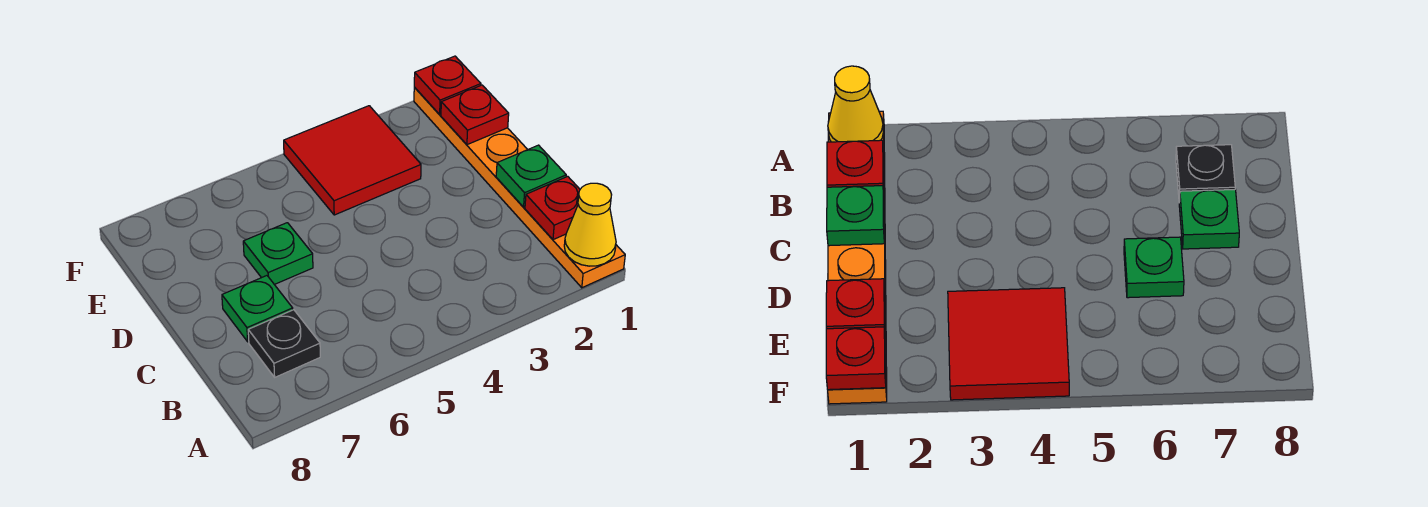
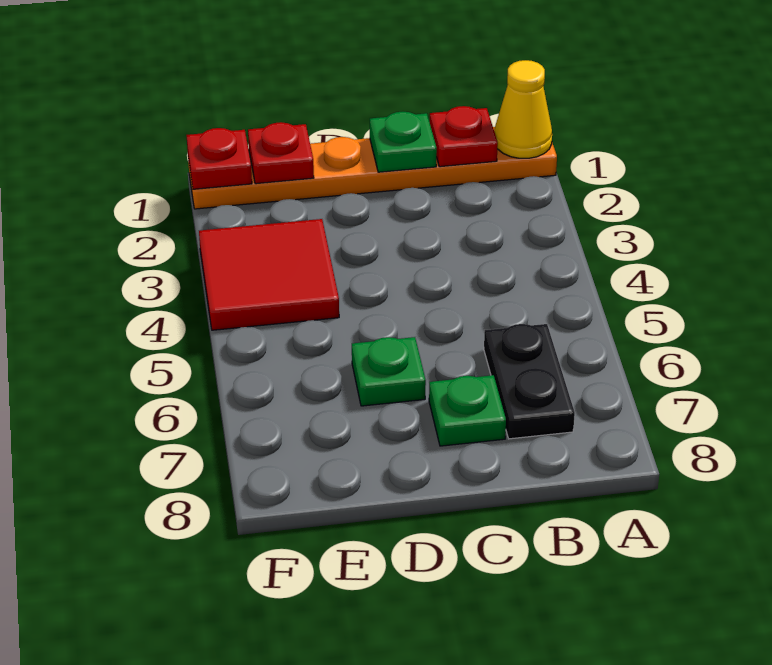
black 1x1 plate [248,310,320,377] -> black 1x2 plate [484,324,575,439]

